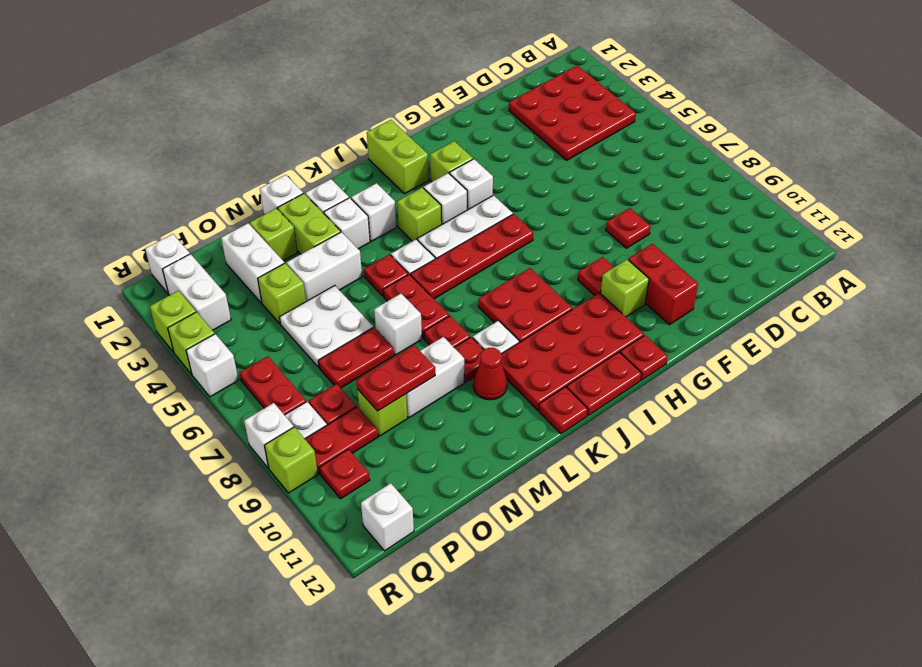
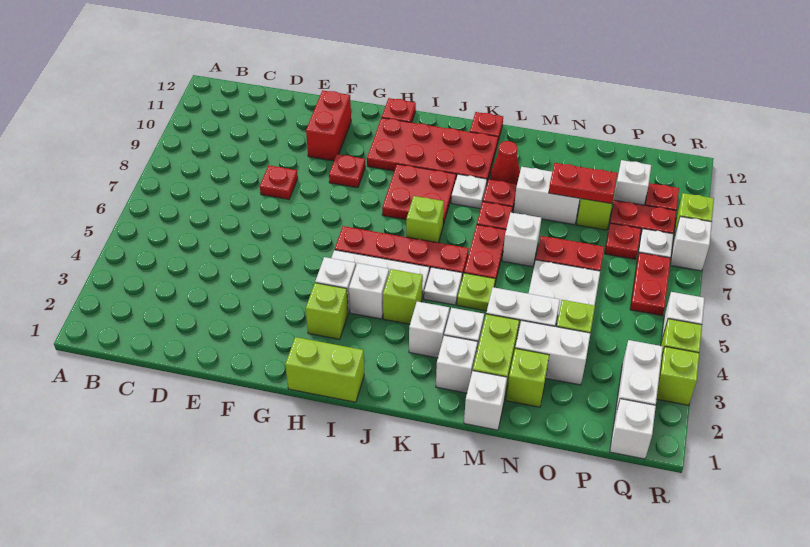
red 3x3 plate [509,65,636,160] -> none
lime 1x1 brick [600,259,649,317] -> lime 1x1 brick moved to [406,196,444,243]
lime 1x2 brick [367,120,429,194] -> lime 1x2 brick turned to [285,337,364,402]
red 1x2 plate [567,352,642,415] -> none
red 1x1 plate [364,254,408,296] -> lime 1x1 plate [457,273,495,311]
white 1x2 brick [221,223,284,303] -> white 1x2 brick turned to [515,320,590,385]
white 1x1 brick [361,483,414,551] -> white 1x1 brick moved to [614,160,651,205]

